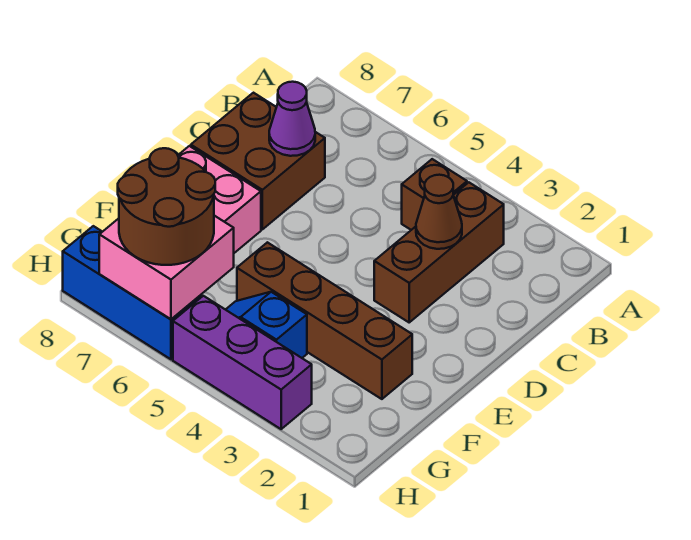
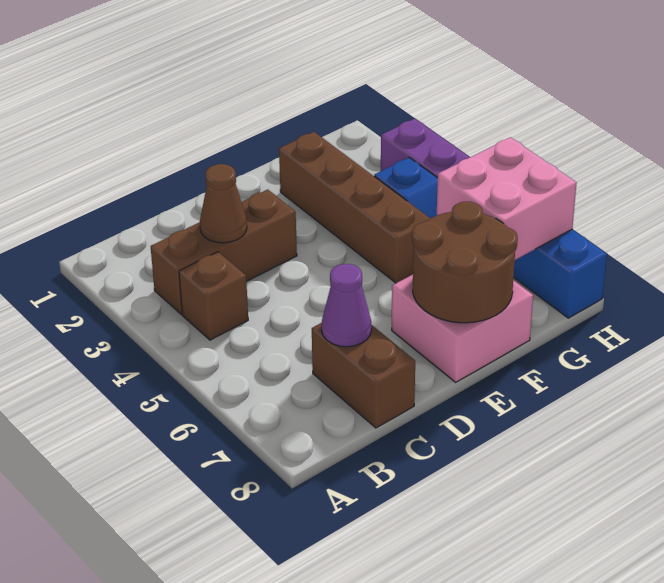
brown 2x2 brick [191,93,325,229] -> brown 1x2 brick [312,323,415,428]
brown 2x2 round brick [118,148,215,265] -> brown 2x2 round brick moved to [412,202,518,323]

